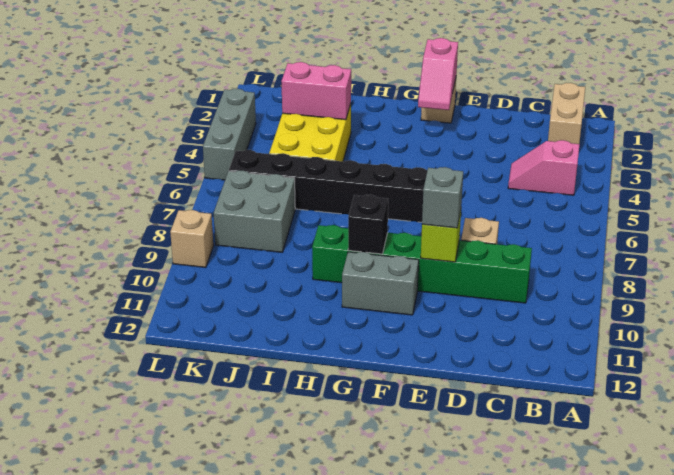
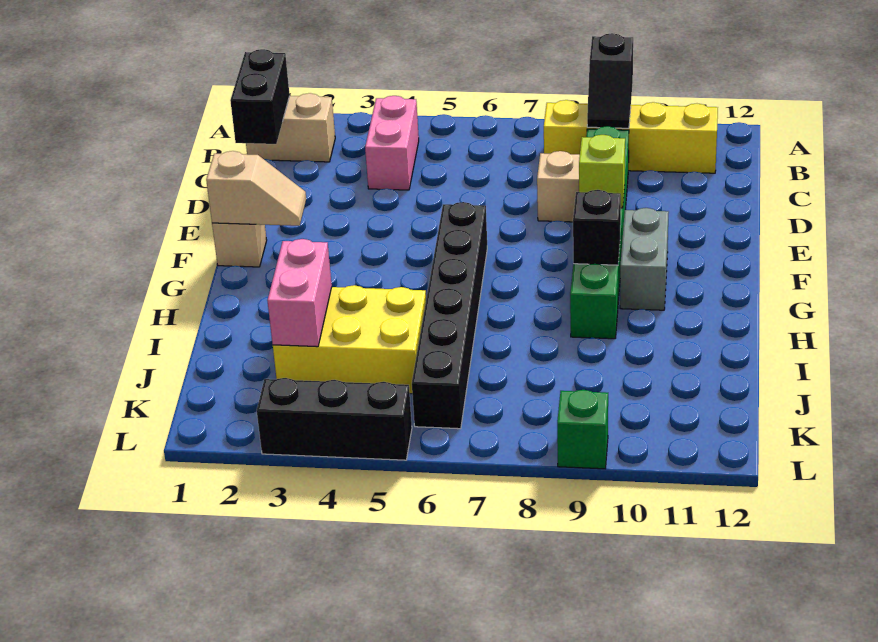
none -> black 1x2 slope [587,33,633,128]
none -> black 1x2 brick [230,49,290,144]
pink 1x2 slope [508,140,580,195] -> pink 1x2 brick [365,96,419,190]
none -> yellow 1x4 brick [544,100,718,173]
grey 1x1 brick [422,167,463,228] -> none
pink 1x2 slope [418,38,458,110] -> tan 1x2 slope [206,151,306,226]
grey 2x2 brick [214,171,295,252] -> none
grey 1x3 brick [203,89,256,180] -> black 1x3 brick [257,378,412,460]
tan 1x1 brick [170,210,213,267] -> green 1x1 brick [557,390,608,469]

